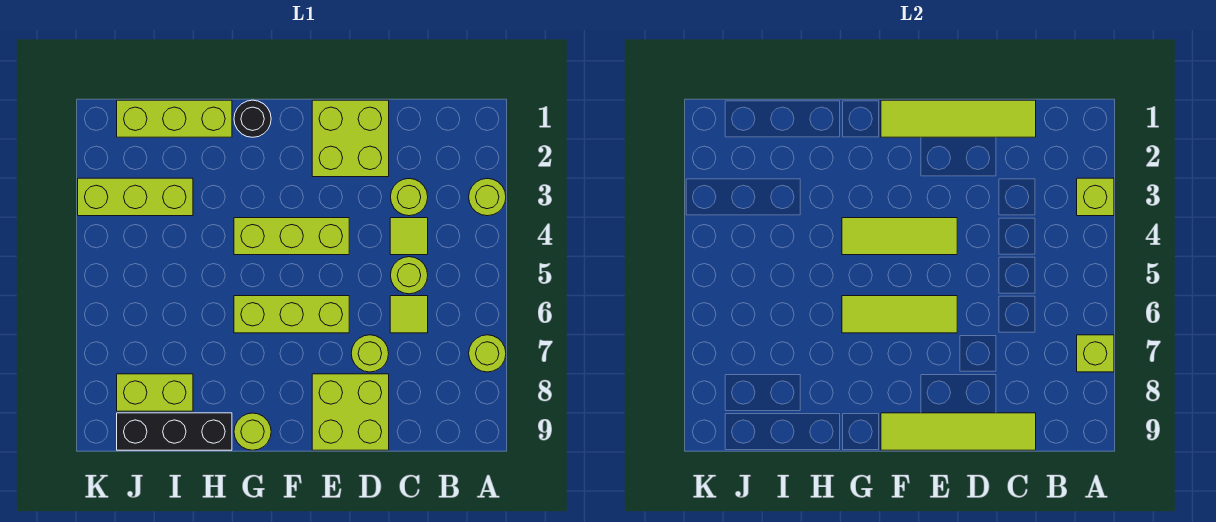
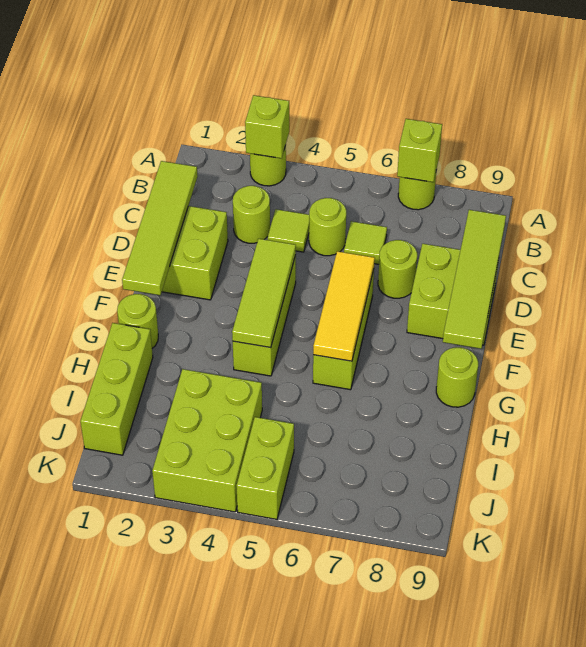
lime 1x3 tile [842,296,957,333] -> yellow 1x3 tile [313,251,375,361]
black 1x1 round brick [234,100,271,137] -> lime 1x1 round brick [117,294,158,348]
black 1x3 brick [117,413,232,450] -> none
lime 1x3 brick [78,178,193,216] -> lime 2x3 brick [152,369,262,512]
lime 1x2 brick [117,374,193,411] -> lime 1x2 brick moved to [237,417,294,519]

